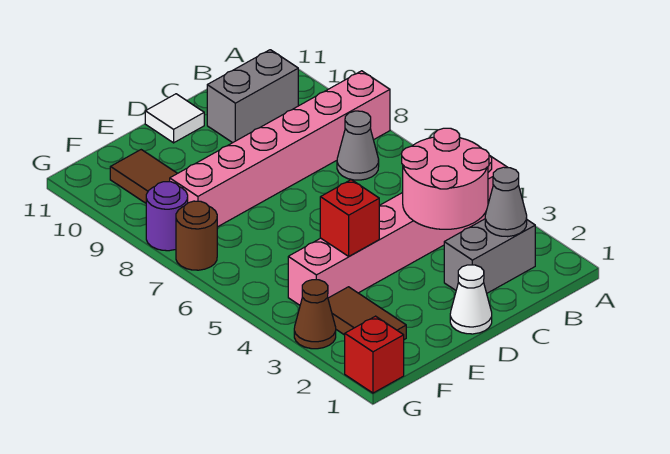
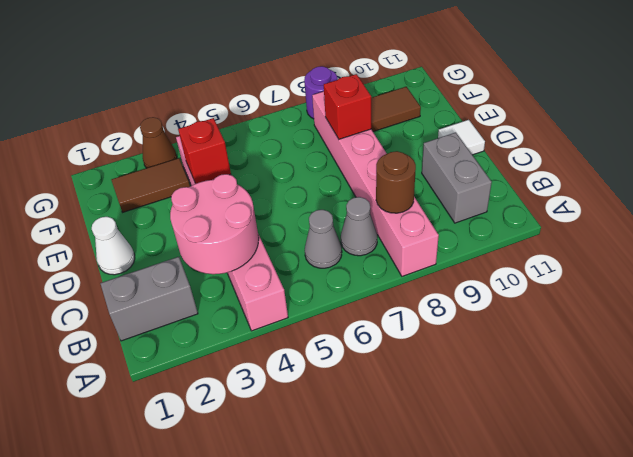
grey 1x2 brick [444,219,535,293] -> grey 1x2 brick turned to [100,257,198,341]
grey 1x1 cone [485,167,527,237] -> grey 1x1 cone moved to [305,210,342,268]
red 1x1 brick [345,316,404,393] -> red 1x1 brick moved to [324,74,371,139]
brown 1x1 round brick [176,201,217,270] -> brown 1x1 round brick moved to [376,151,416,213]

